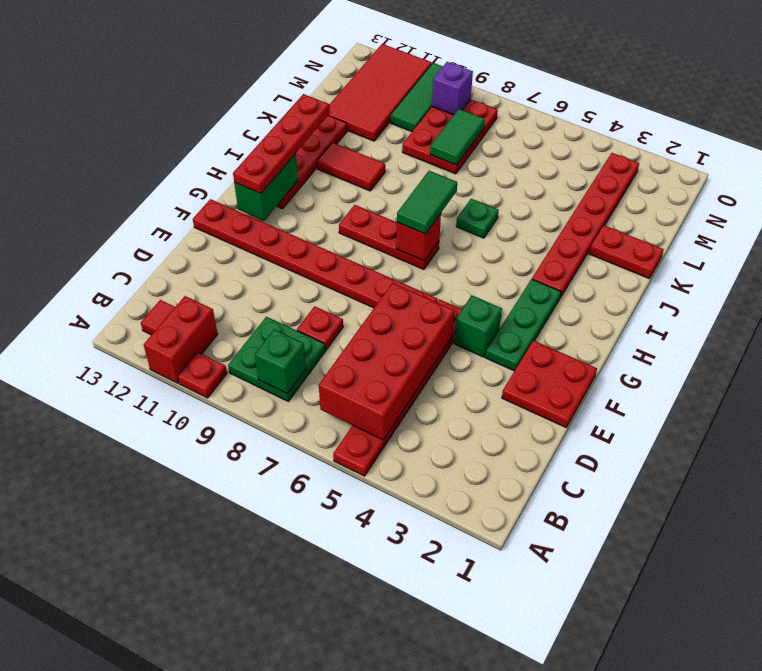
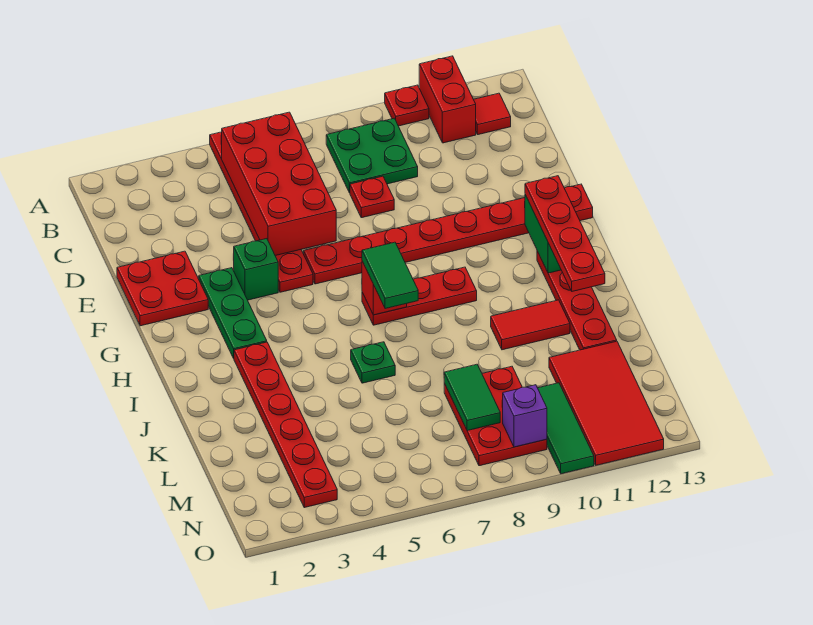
green 1x1 brick [255,330,306,394] -> none
red 1x2 plate [589,225,664,279] -> none

